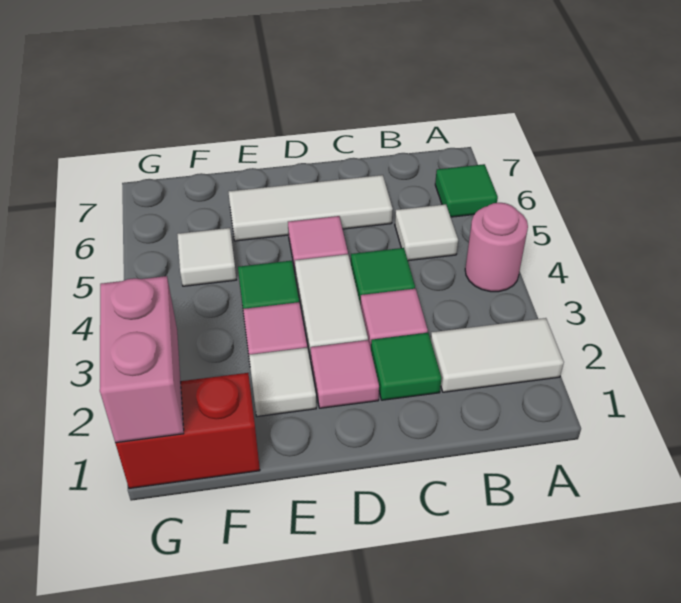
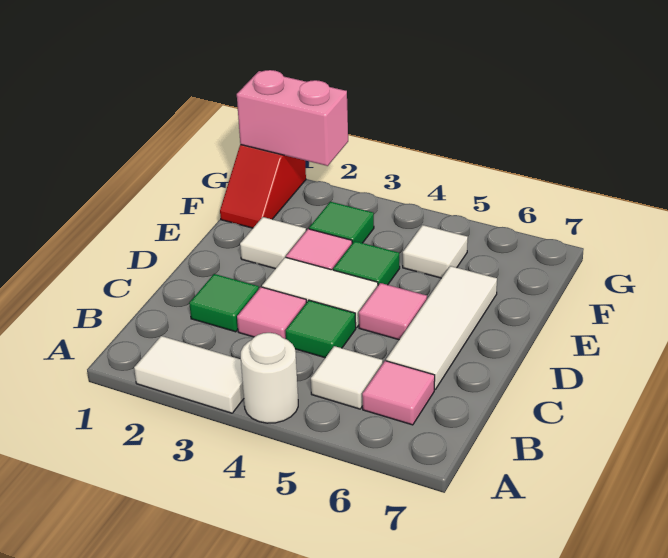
white 1x2 tile [431,318,564,392] -> white 1x2 tile turned to [134,336,244,413]
pink 1x1 round brick [465,203,528,292] -> white 1x1 round brick [241,333,298,423]
green 1x1 tile [435,164,498,217] -> green 1x1 tile moved to [309,202,374,243]
pink 1x1 tile [311,340,379,408] -> pink 1x1 tile moved to [362,361,435,425]
red 1x2 brick [116,373,260,488] -> red 1x2 slope [220,145,306,228]

